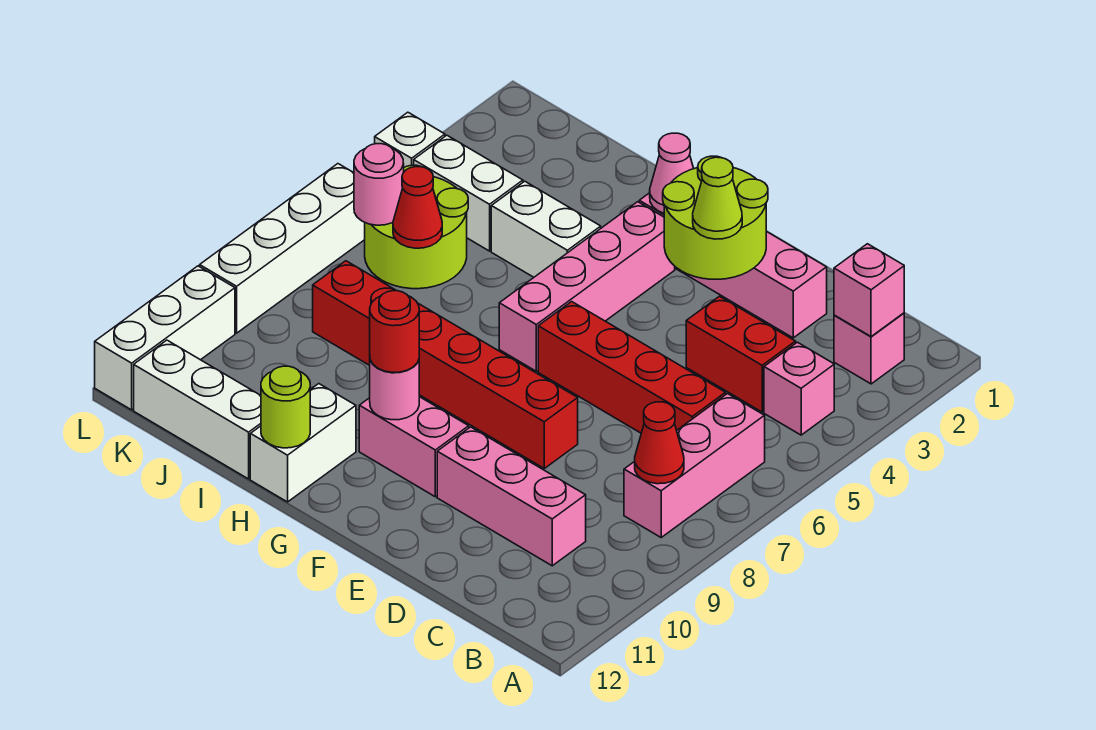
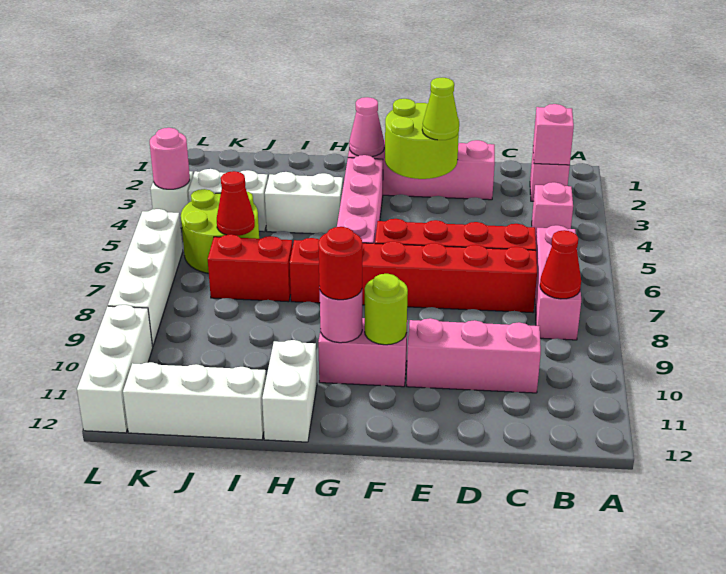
red 1x2 brick [686,296,796,412] -> red 1x2 brick moved to [208,234,292,302]
red 1x6 brick [313,261,578,468] -> red 1x6 brick moved to [290,238,537,313]
lime 1x1 round brick [261,366,310,448] -> lime 1x1 round brick moved to [365,274,408,345]
pink 1x1 round brick [354,144,404,225] -> pink 1x1 round brick moved to [150,128,190,189]

